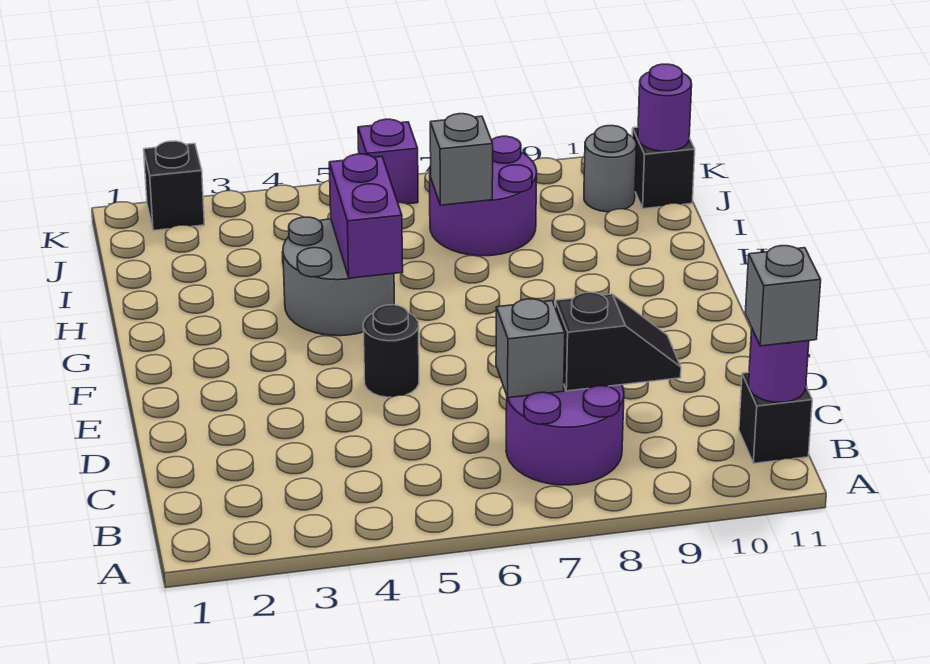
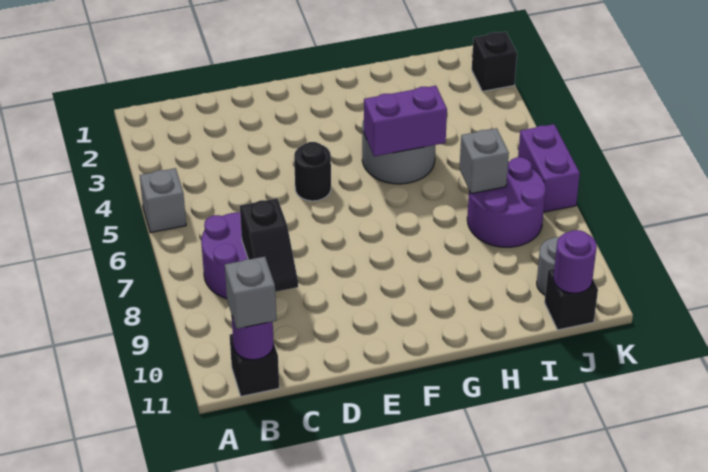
grey 1x1 brick [496,299,565,398] -> grey 1x1 brick moved to [140,168,186,233]
purple 1x1 brick [358,119,418,204] -> purple 1x2 brick [518,124,580,212]

